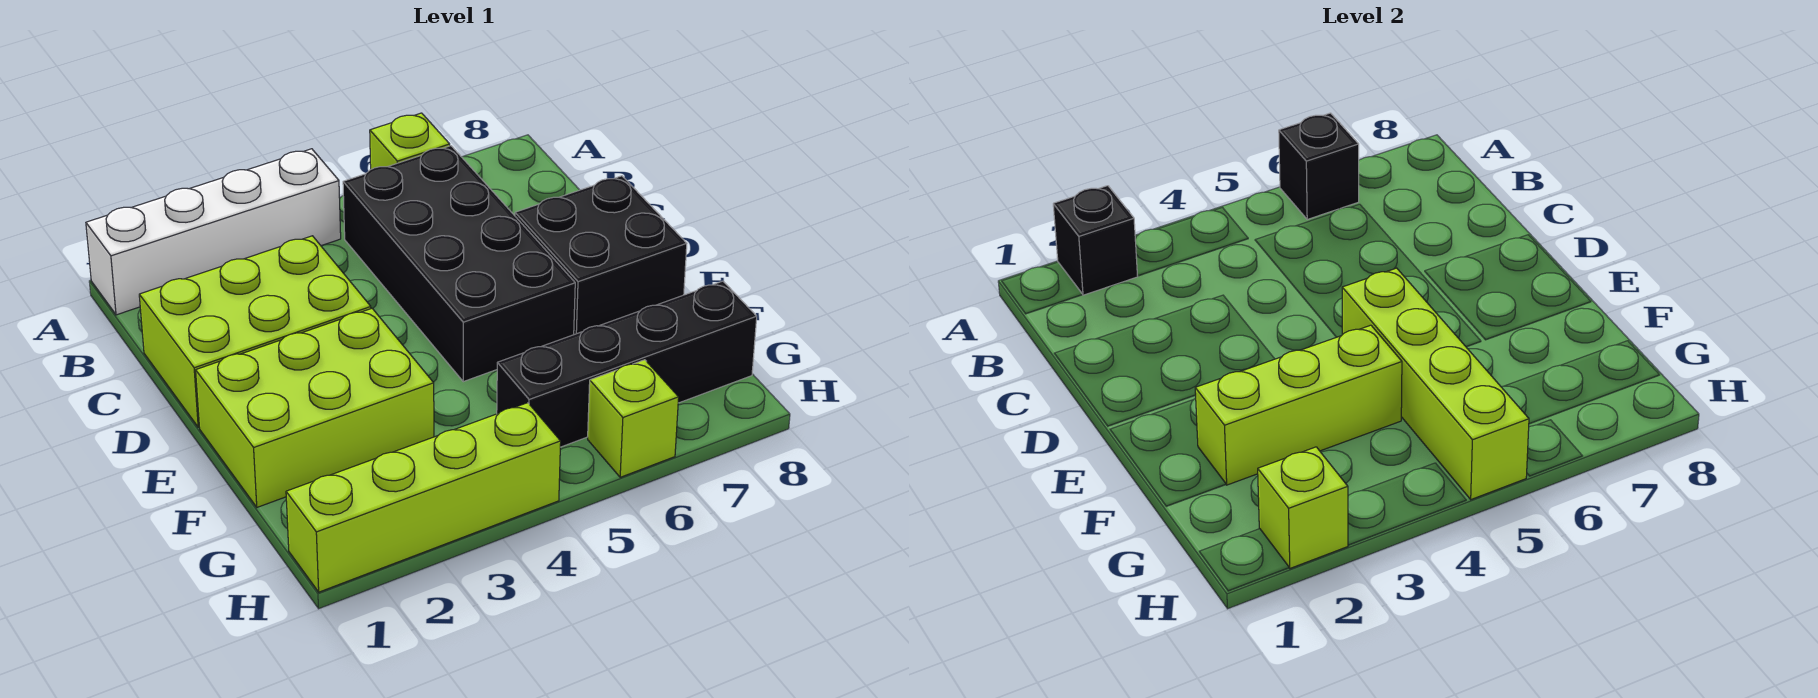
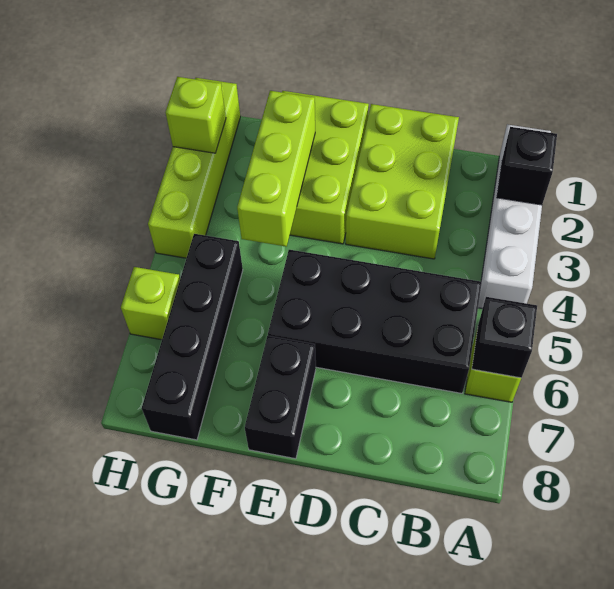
black 2x2 brick [515,176,687,335] -> black 1x2 brick [245,336,316,459]
lime 1x4 brick [1342,268,1529,499] -> none

